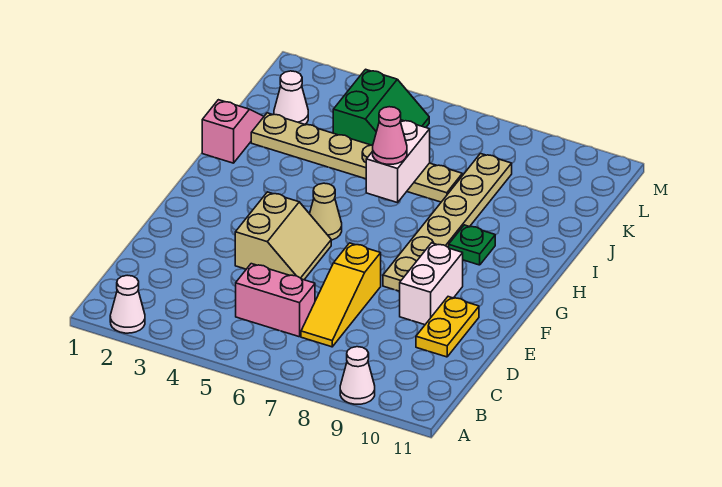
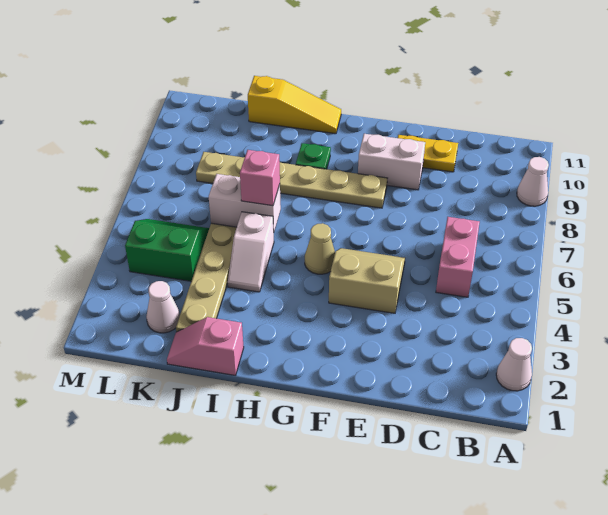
yellow 1x3 slope [301,243,381,347] -> yellow 1x3 slope moved to [248,76,341,134]
none -> white 1x2 slope [228,212,274,292]
pink 1x1 cone [373,107,407,164] -> pink 1x1 brick [240,150,280,206]

